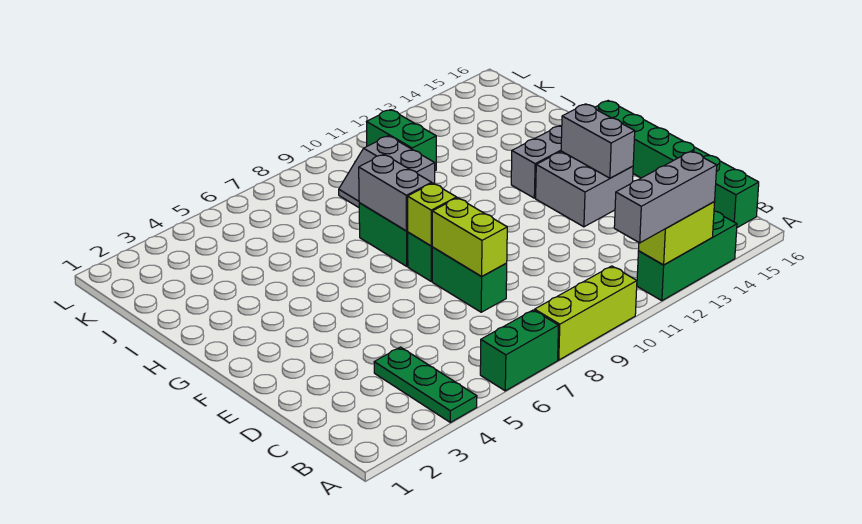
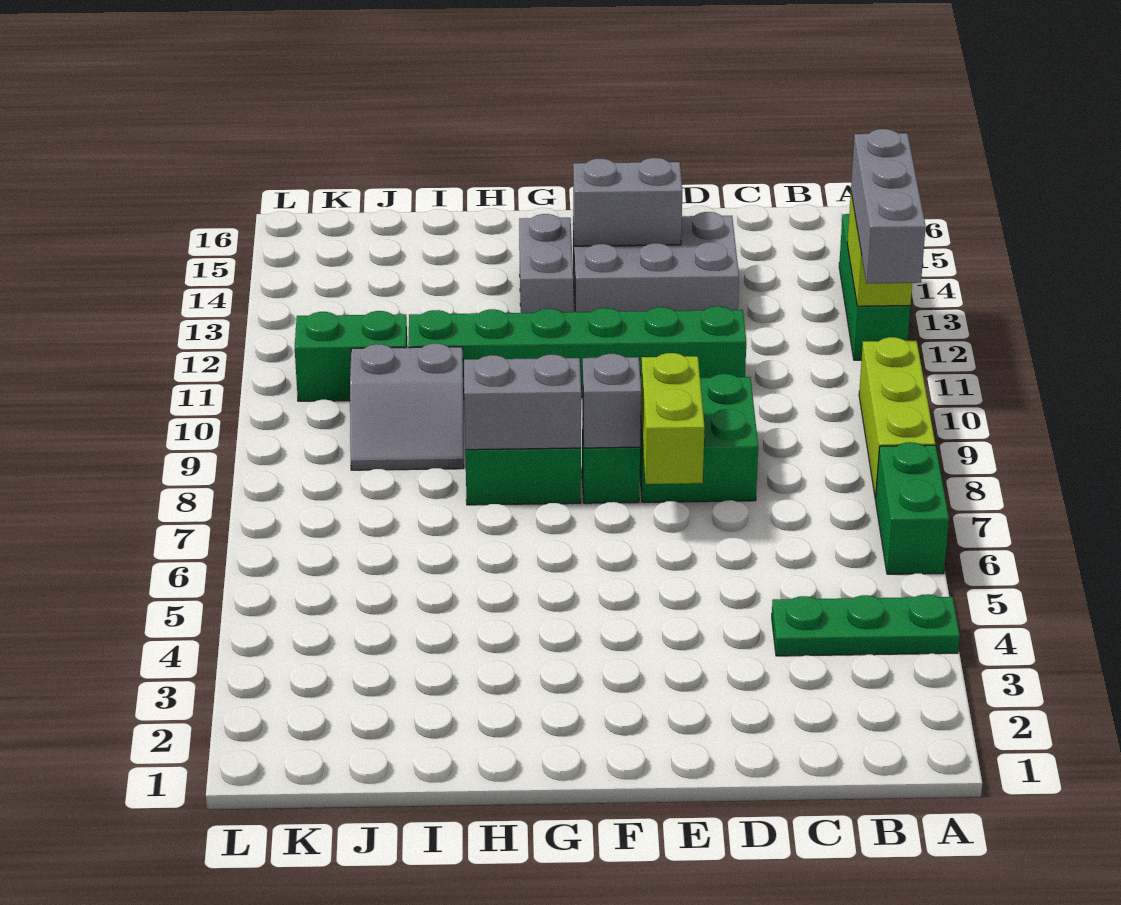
green 1x6 brick [595,101,759,228] -> green 1x6 brick moved to [408,306,746,397]
green 1x2 brick [432,247,507,312] -> green 2x2 brick [640,374,758,502]
lime 1x2 brick [432,198,507,277] -> lime 1x2 brick turned to [641,353,705,484]
grey 2x2 brick [536,151,633,227] -> grey 2x3 brick [573,212,739,312]
lime 1x1 brick [408,183,457,246] -> grey 1x1 brick [582,354,641,448]

